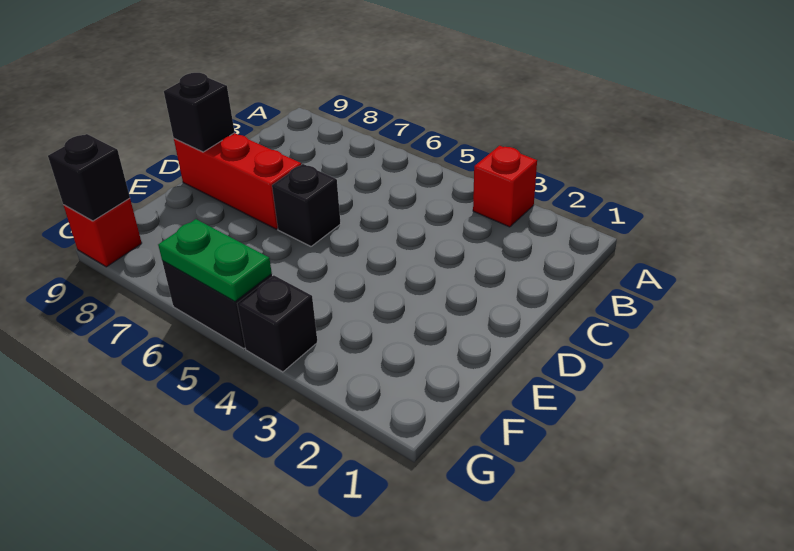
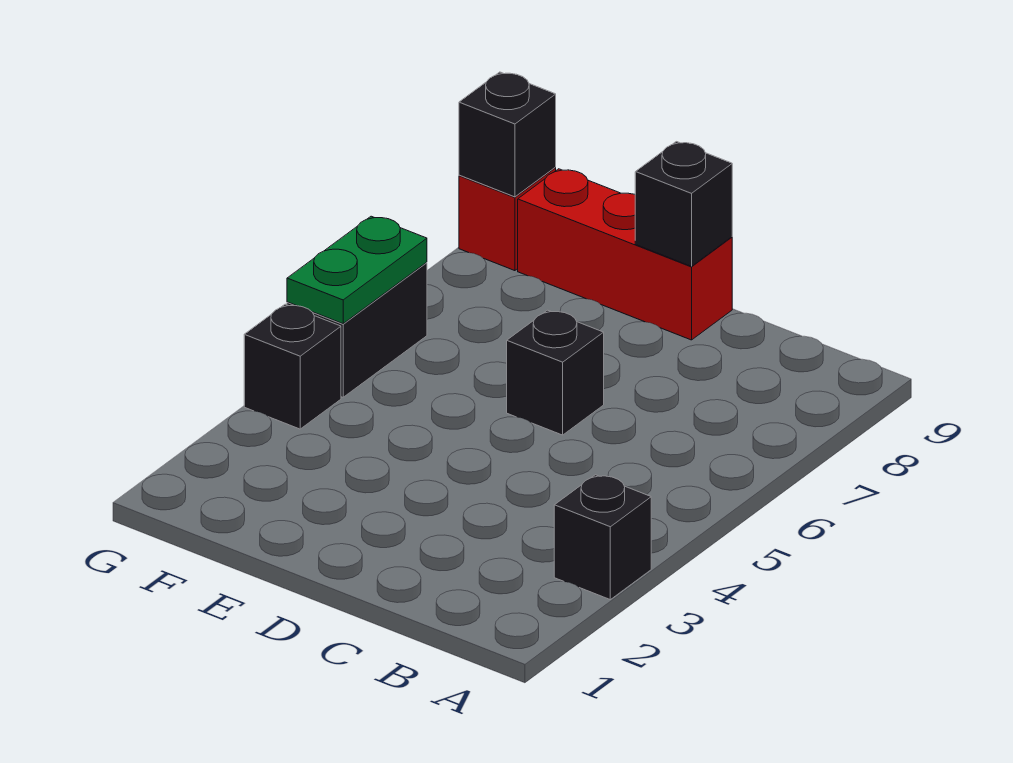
red 1x1 brick [473,146,537,227] -> black 1x1 brick [554,475,651,600]
red 1x3 brick [174,133,301,229] -> red 1x3 brick turned to [518,169,732,340]

